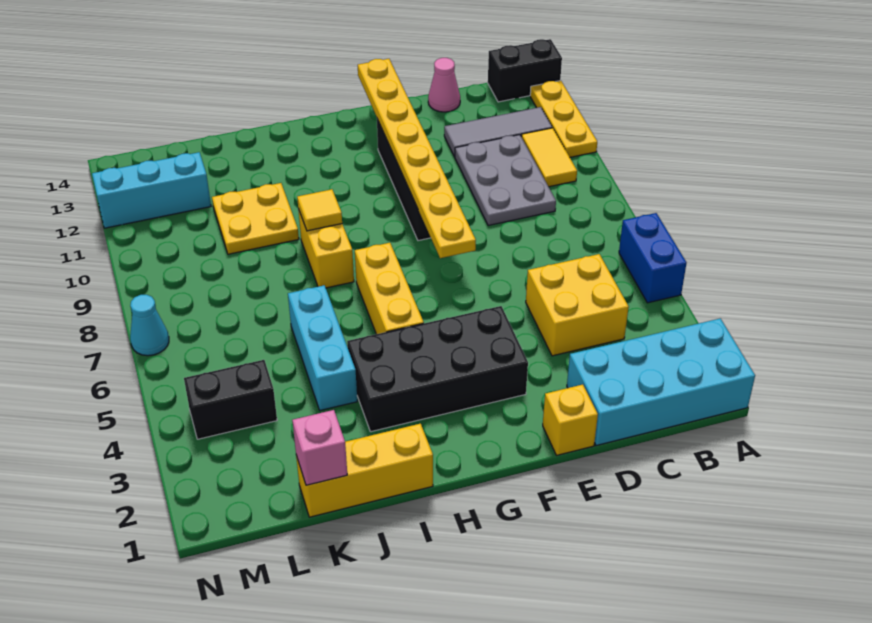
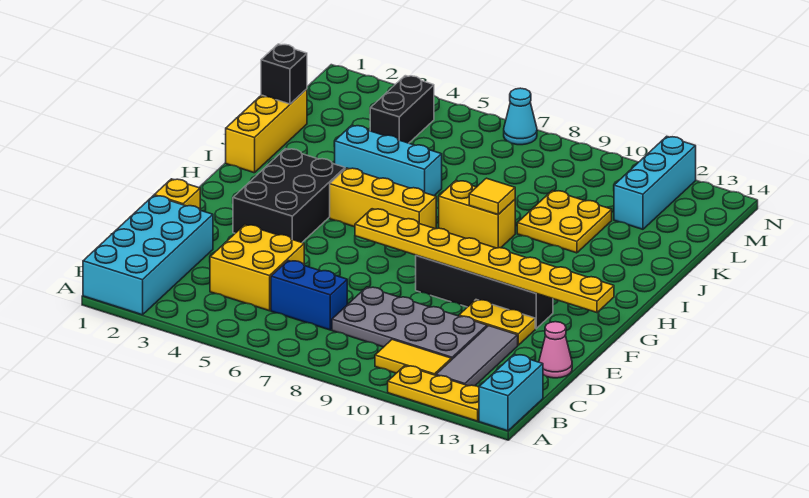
blue 1x2 brick [619,213,686,303] -> blue 1x2 brick moved to [271,261,347,330]
black 1x2 brick [488,39,562,102] -> cyan 1x2 brick [479,355,543,431]
grey 2x3 plate [455,135,556,226] -> grey 2x4 plate [332,287,487,360]
none -> yellow 1x2 plate [459,300,535,345]
black 2x4 brick [347,306,528,432] -> black 2x3 brick [233,149,345,242]
pink 1x1 brick [292,410,347,485] -> black 1x1 brick [261,44,307,104]

